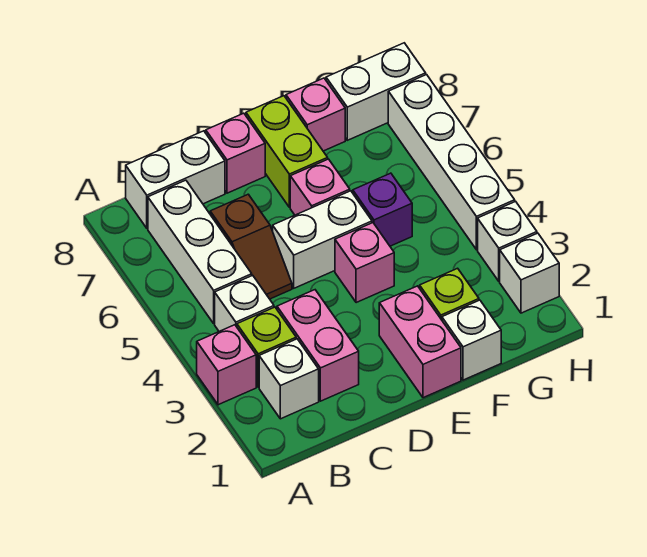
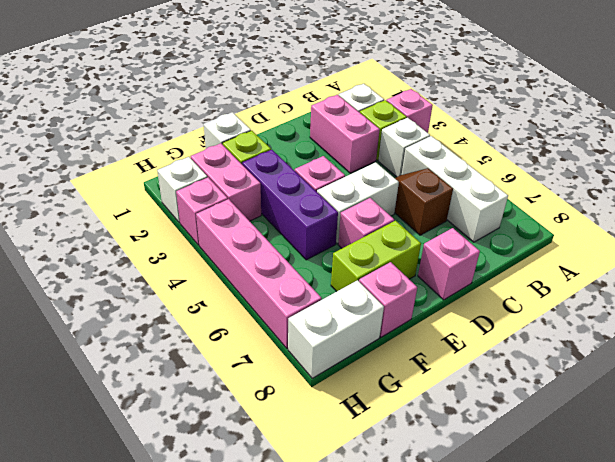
white 1x2 brick [126,131,225,228] -> none
pink 1x2 brick [379,286,461,398] -> pink 1x2 brick moved to [191,143,261,221]
lime 1x2 brick [246,96,328,207] -> lime 1x2 brick turned to [331,221,421,292]
purple 1x1 brick [353,173,412,246] -> purple 1x3 brick [242,150,338,260]
white 1x1 brick [478,201,537,281] -> pink 1x1 brick [176,177,228,245]
white 1x4 brick [388,75,515,250] -> pink 1x4 brick [196,199,322,348]

